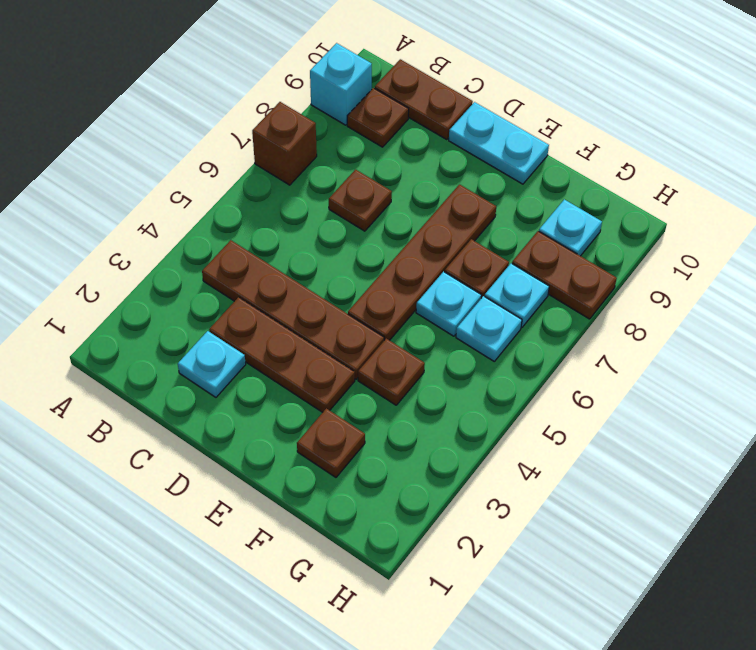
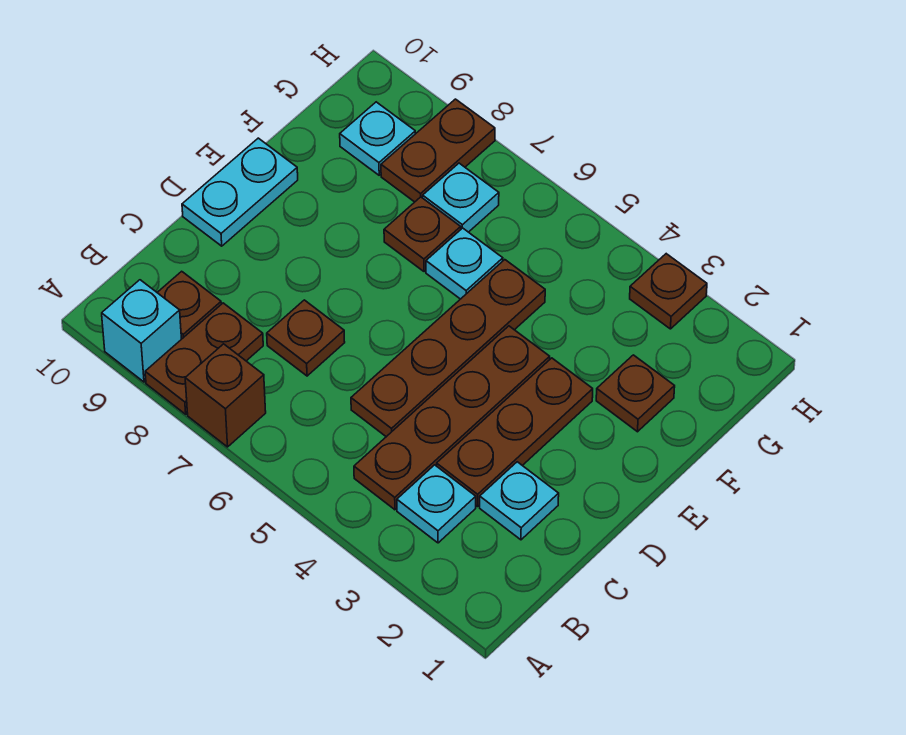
brown 1x2 plate [375,59,473,139] -> brown 1x2 plate moved to [145,303,263,414]
brown 1x4 plate [348,185,496,340] -> brown 1x4 plate turned to [351,260,545,437]
brown 1x1 plate [358,339,425,405] -> brown 1x1 plate moved to [630,254,707,329]
cyan 1x1 plate [456,296,522,361] -> cyan 1x1 plate moved to [397,465,476,543]

